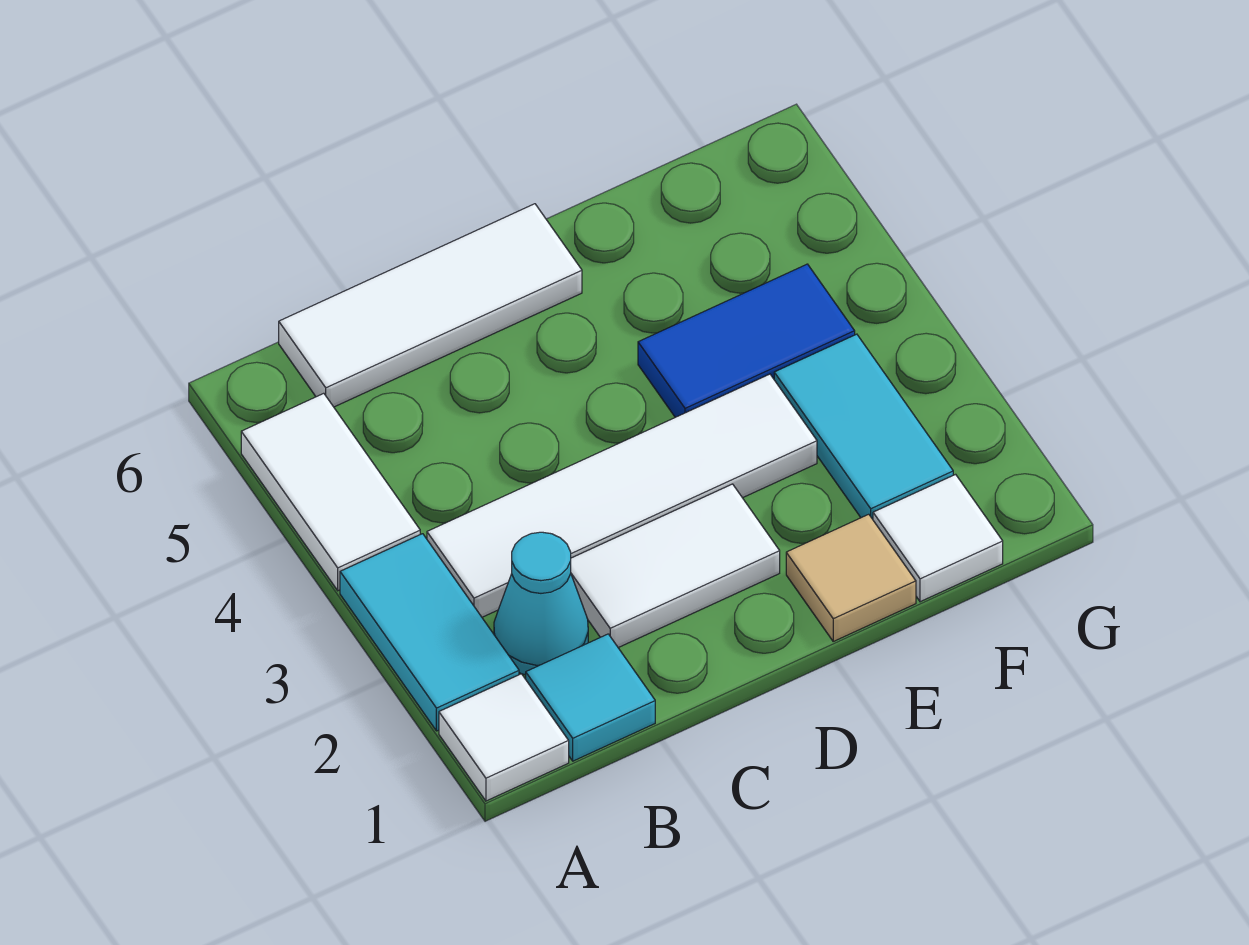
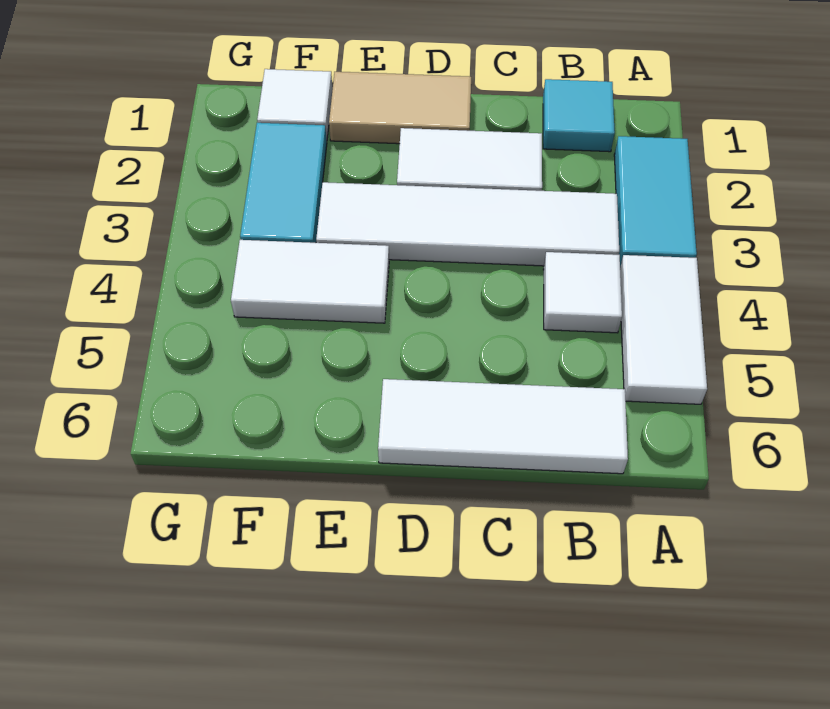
white 1x1 tile [439,674,569,801] -> white 1x1 tile moved to [543,252,622,333]
cyan 1x1 cone [494,532,588,675] -> none
tan 1x1 tile [786,514,916,641] -> tan 1x2 tile [329,72,471,144]
blue 1x2 tile [638,264,855,417] -> white 1x2 tile [231,240,389,323]

